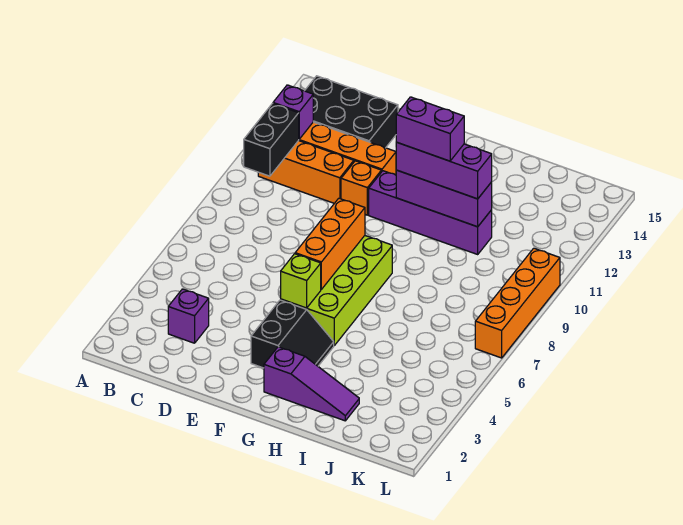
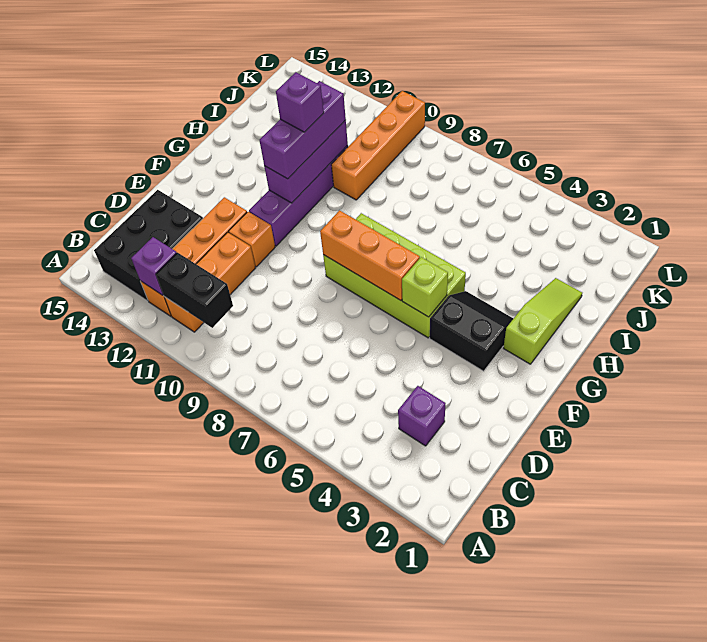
purple 1x3 slope [264,347,359,421] -> lime 1x3 slope [504,278,582,364]
purple 1x2 brick [396,97,464,161] -> purple 1x1 brick [276,72,324,132]
orange 1x4 brick [475,248,560,358] -> orange 1x4 brick turned to [331,91,425,200]

